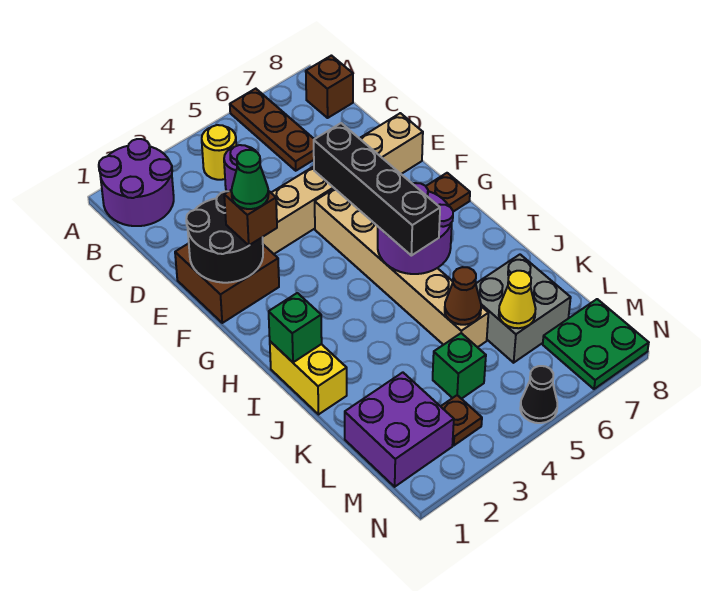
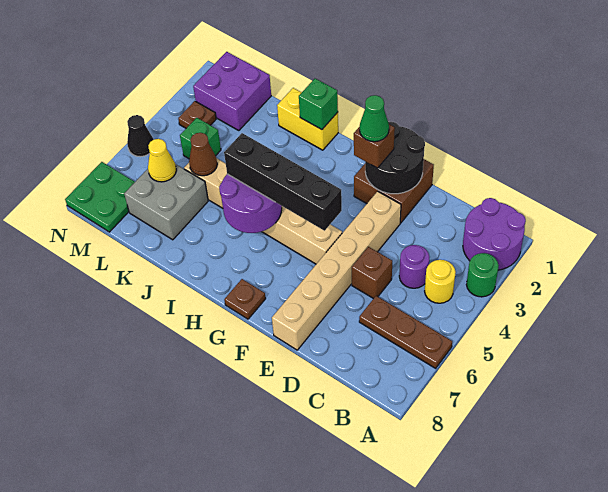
none -> green 1x1 round brick [466,253,499,297]
brown 1x1 brick [306,56,353,118] -> brown 1x1 brick moved to [352,247,392,299]

